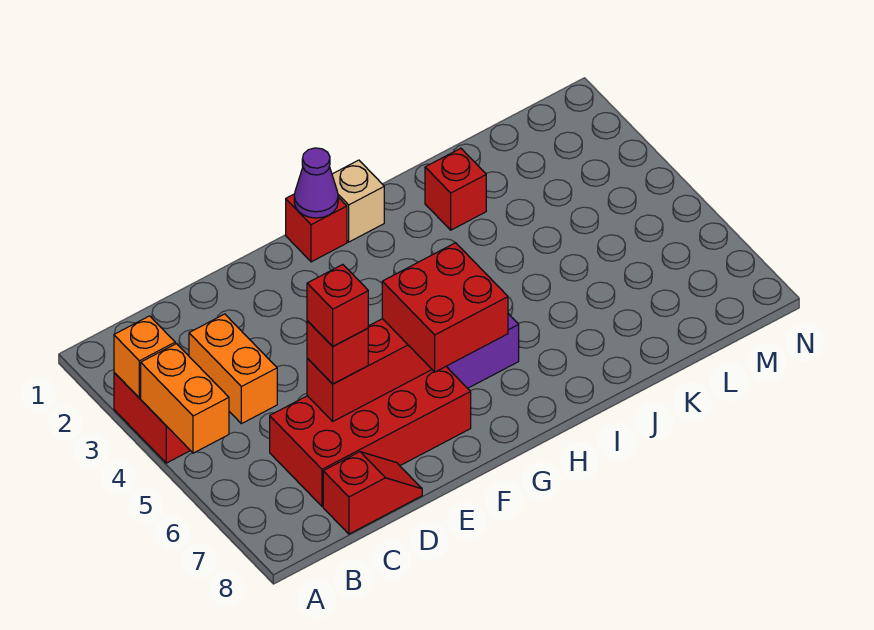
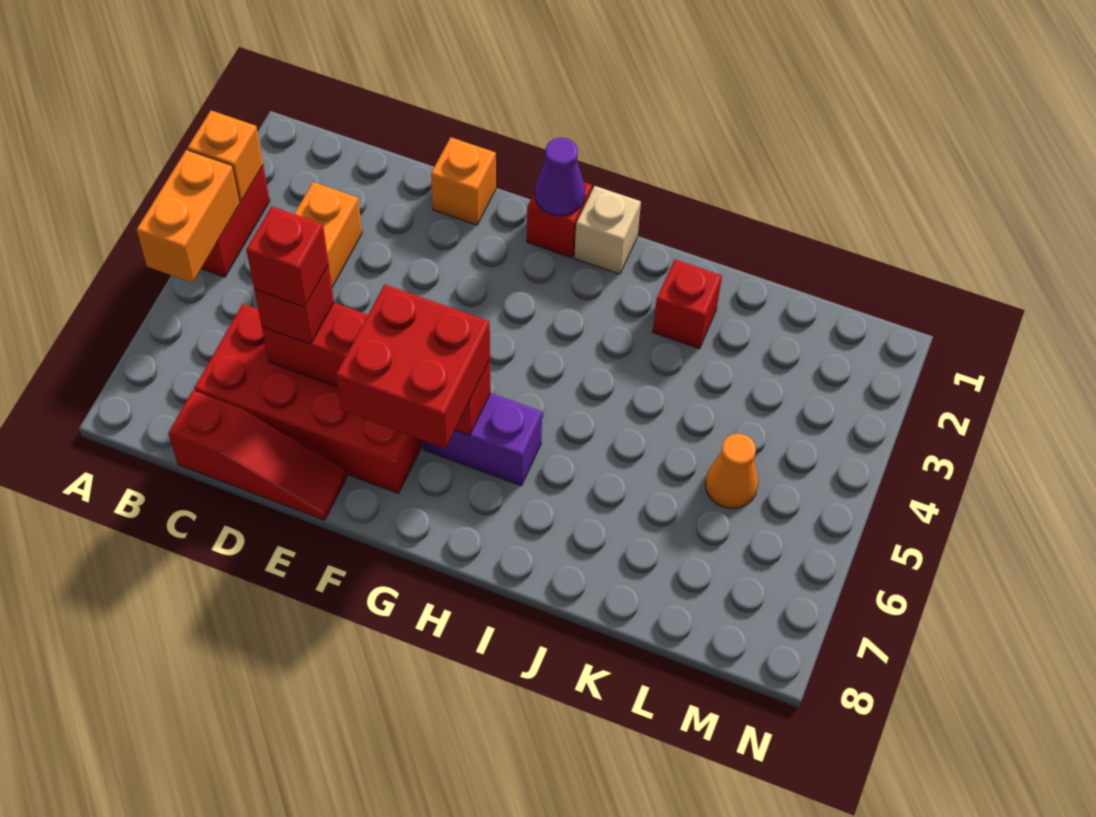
red 1x2 slope [323,452,422,534] -> red 1x3 slope [168,390,347,520]
none -> orange 1x1 brick [431,137,496,225]
none -> orange 1x1 cone [705,434,759,509]

